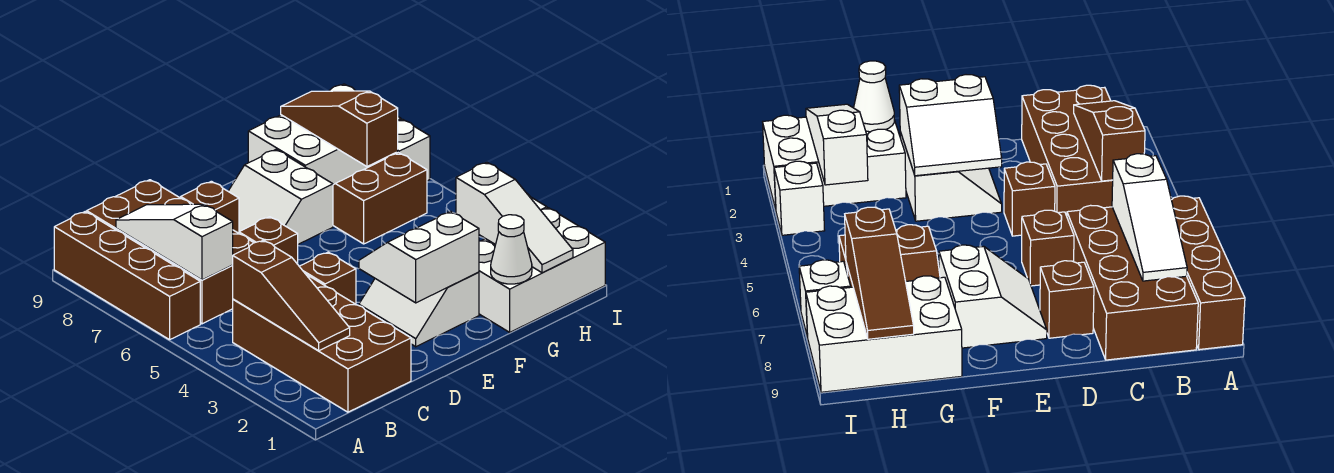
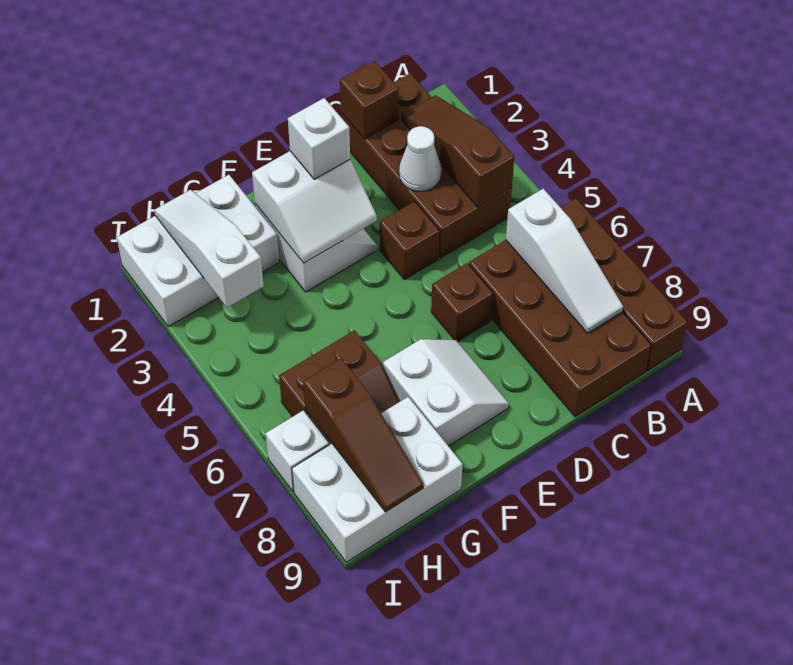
brown 1x1 brick [181,181,239,233] -> brown 1x1 brick moved to [340,60,399,139]
white 1x1 cone [491,215,532,284] -> white 1x1 cone moved to [399,126,441,191]
white 1x1 brick [774,161,825,235] -> white 1x1 brick moved to [288,98,350,179]

